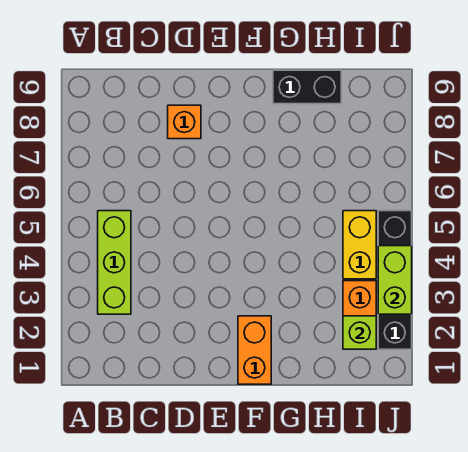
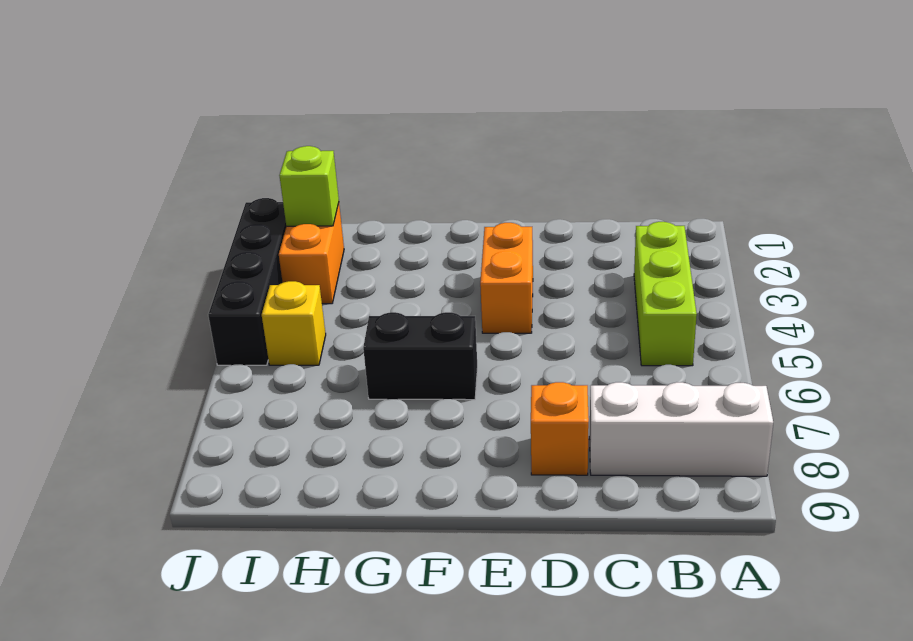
none -> white 1x3 brick [589,382,773,476]
orange 1x2 brick [238,316,271,384] -> orange 1x2 brick moved to [480,223,533,333]
black 1x2 brick [273,70,341,104] -> black 1x2 brick moved to [363,312,477,400]
yellow 1x2 brick [343,211,376,279] -> yellow 1x1 brick [262,281,326,365]
lime 1x2 brick [378,246,412,314] -> none

